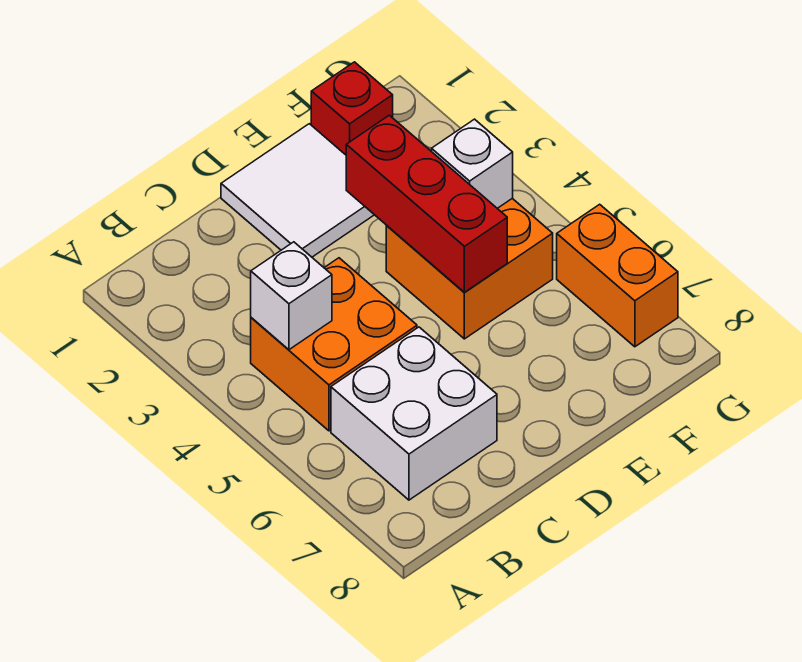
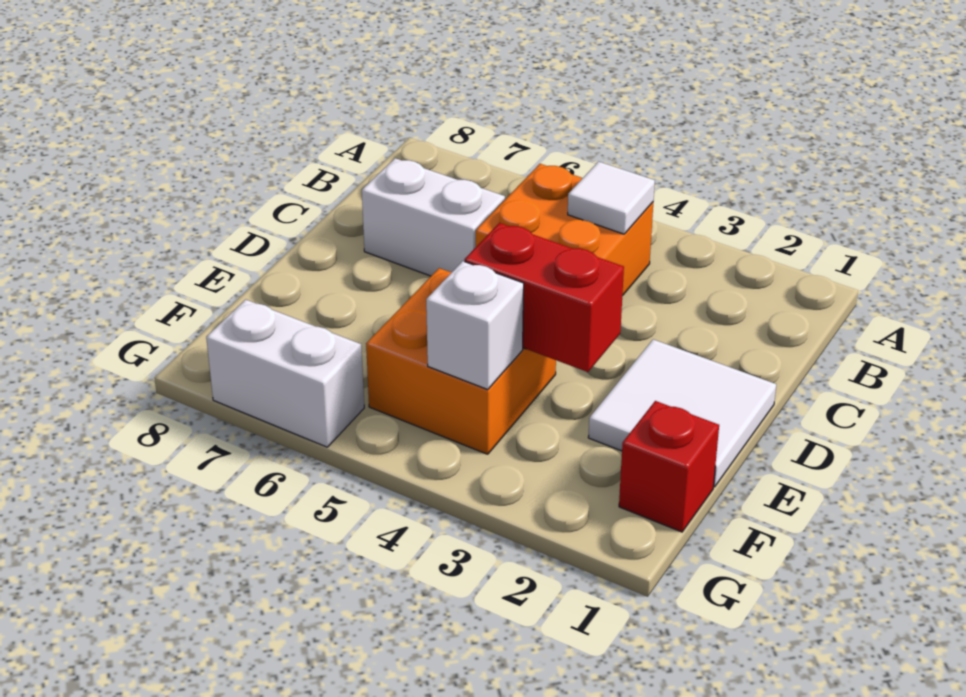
white 1x1 brick [251,242,332,350] -> white 1x1 tile [568,162,655,234]
white 2x2 brick [331,327,497,500] -> white 1x2 brick [362,158,505,276]
red 1x3 brick [346,115,507,293] -> red 1x2 brick [465,223,624,372]
orange 1x2 brick [557,204,678,347] -> white 1x2 brick [206,300,364,447]

